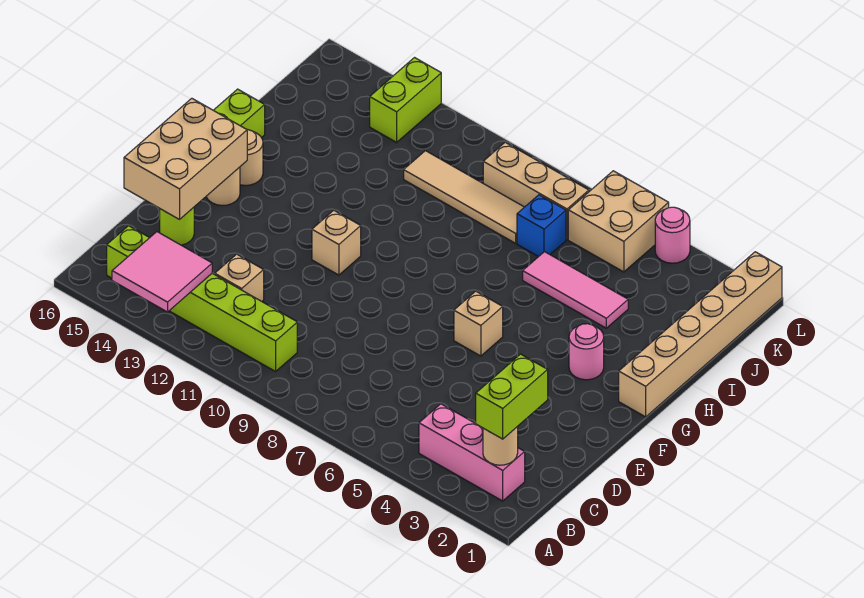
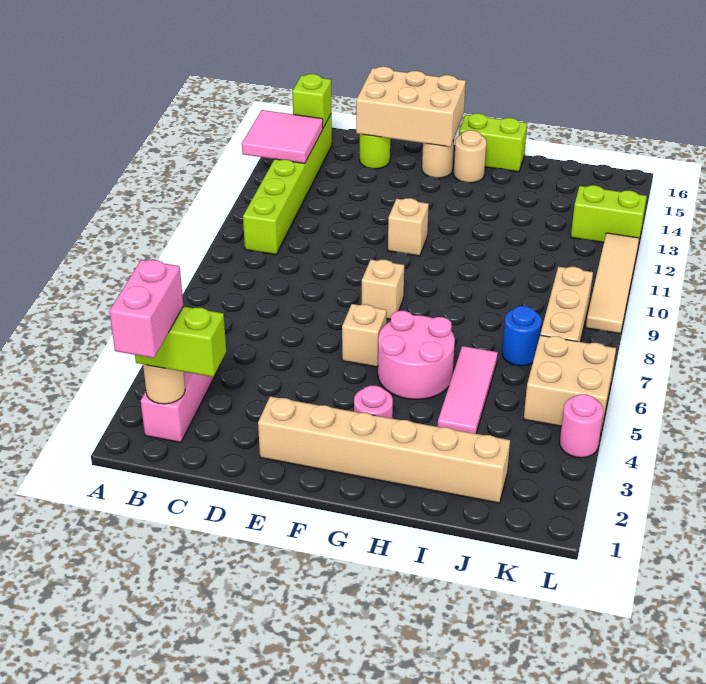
none -> pink 1x2 brick [109,260,183,358]
none -> lime 1x1 brick [292,74,331,128]
tan 1x1 brick [215,254,264,301] -> tan 1x1 brick moved to [362,260,404,319]
tan 1x6 brick [619,252,782,417] -> tan 1x6 brick moved to [258,396,510,503]
none -> pink 2x2 round brick [378,311,455,399]
blue 1x1 brick [517,195,566,257] -> blue 1x1 round brick [502,306,542,366]
tan 1x4 tile [404,151,524,243] -> tan 1x4 tile moved to [586,233,639,334]

